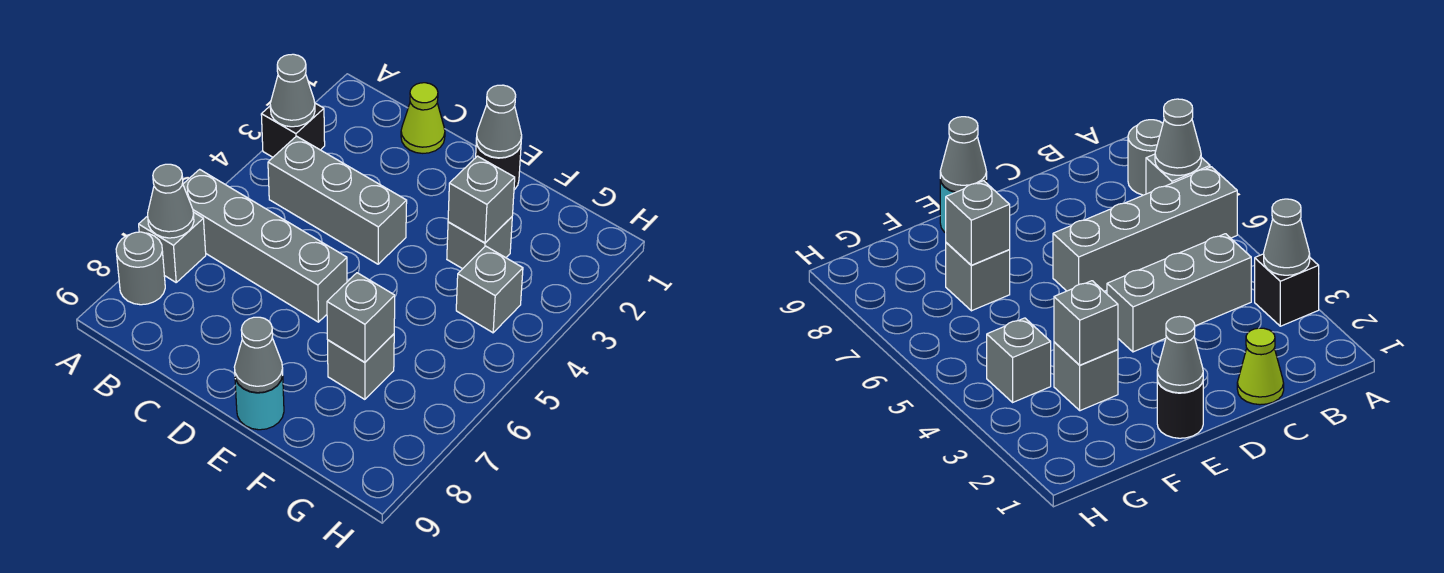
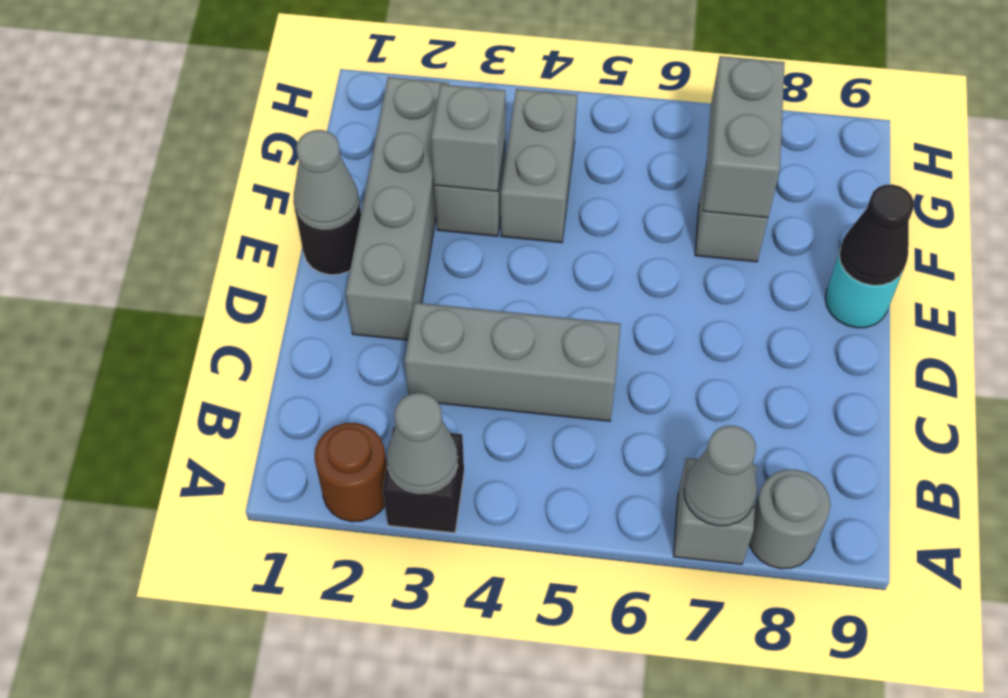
none -> brown 1x1 round brick [315,423,387,522]
grey 1x4 brick [183,169,347,322] -> grey 1x4 brick moved to [346,77,449,340]
grey 1x3 brick [268,136,407,264] -> grey 1x3 brick turned to [405,303,621,421]
lime 1x1 cone [401,83,445,153] -> none
grey 1x1 cone [234,317,283,393] -> black 1x1 cone [839,184,914,285]
grey 1x1 brick [327,273,395,362] -> grey 1x2 brick [703,56,785,218]
grey 1x1 brick [456,246,523,333] -> grey 1x2 brick [501,89,577,243]

